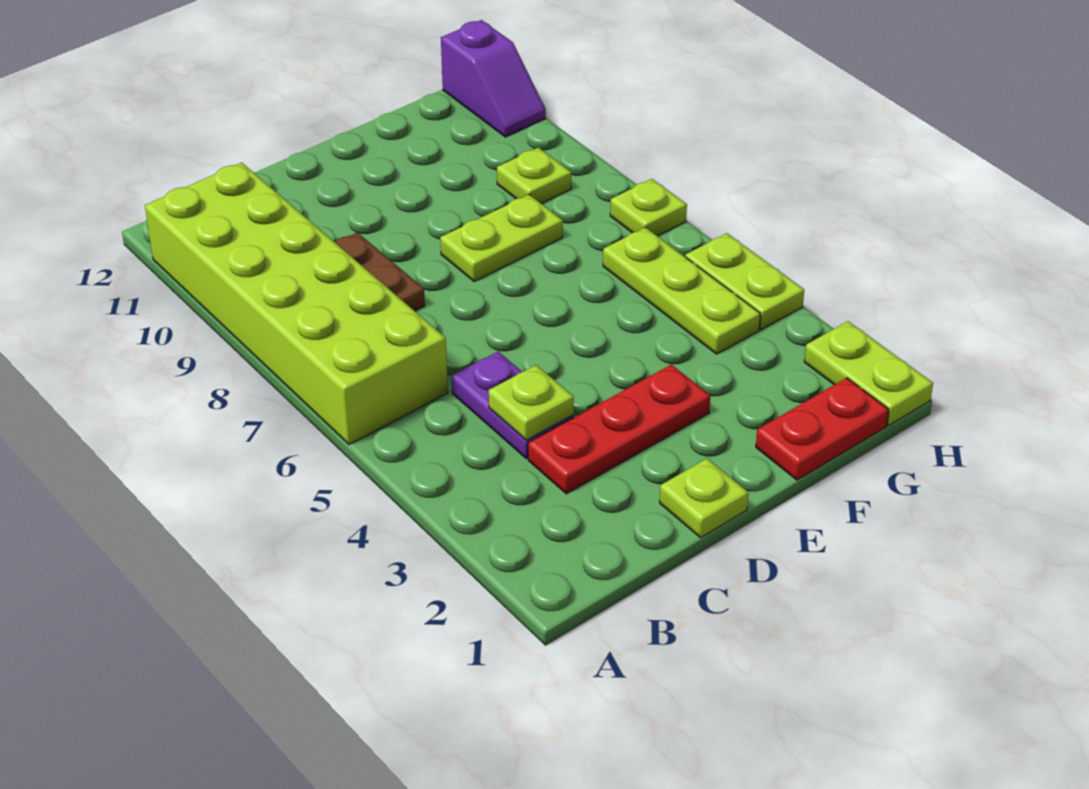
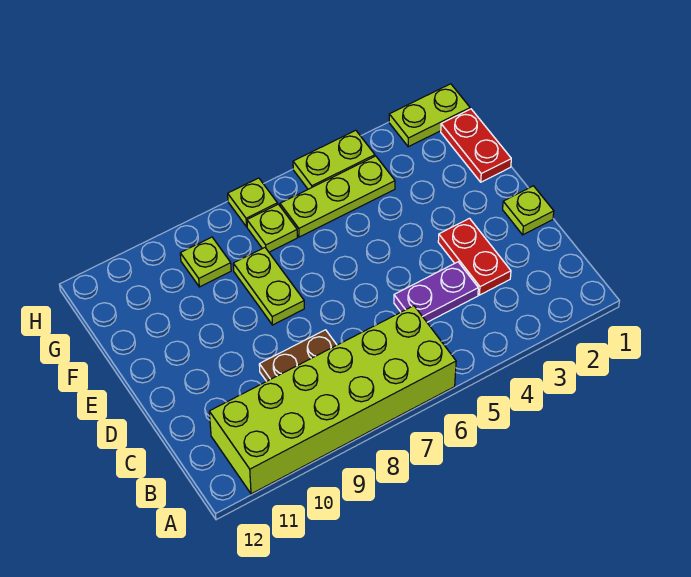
red 1x3 plate [528,365,710,494] -> red 1x2 plate [438,218,511,295]
lime 1x1 plate [489,365,574,440] -> lime 1x1 plate moved to [247,204,297,252]
purple 1x2 slope [441,20,546,137] -> none

